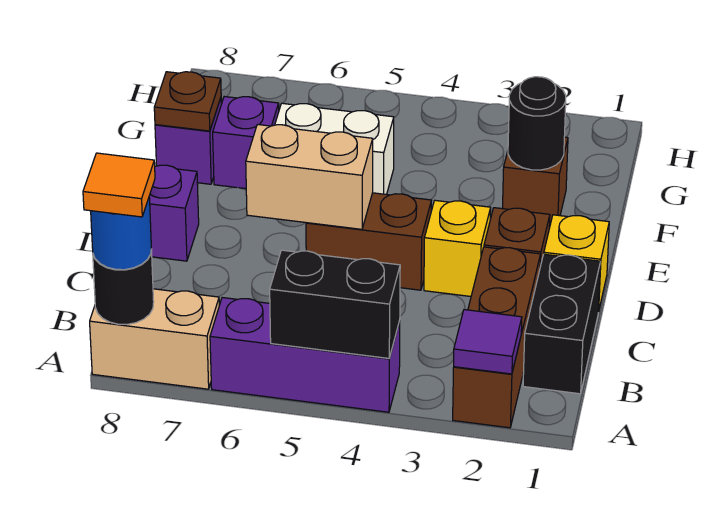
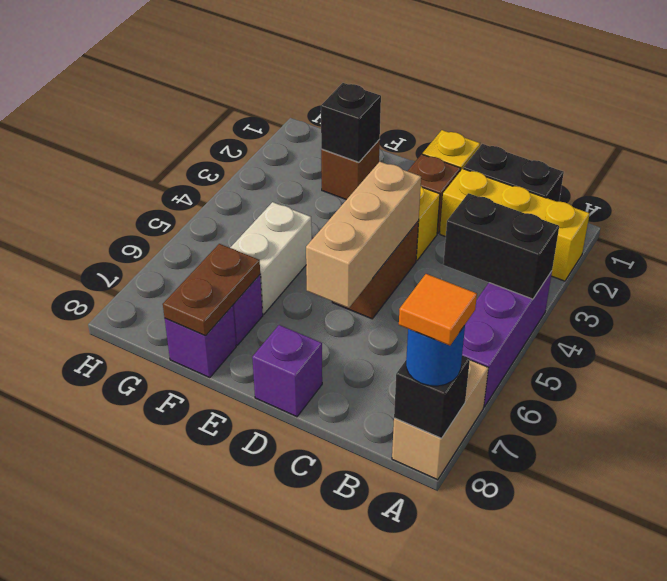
brown 1x3 brick [453,247,540,428] -> yellow 1x3 brick [440,169,590,281]
purple 1x1 tile [454,310,522,374] -> none
black 1x2 brick [270,250,400,358] -> black 1x2 brick turned to [443,193,559,299]
black 1x1 round brick [93,249,154,324] -> black 1x1 brick [394,355,470,438]
tan 1x2 brick [246,125,373,229] -> tan 1x3 brick [306,162,421,308]
black 1x1 round brick [508,77,566,170] -> black 1x1 brick [321,83,381,162]
brown 1x1 plate [154,72,221,131] -> brown 1x2 plate [163,244,260,336]

